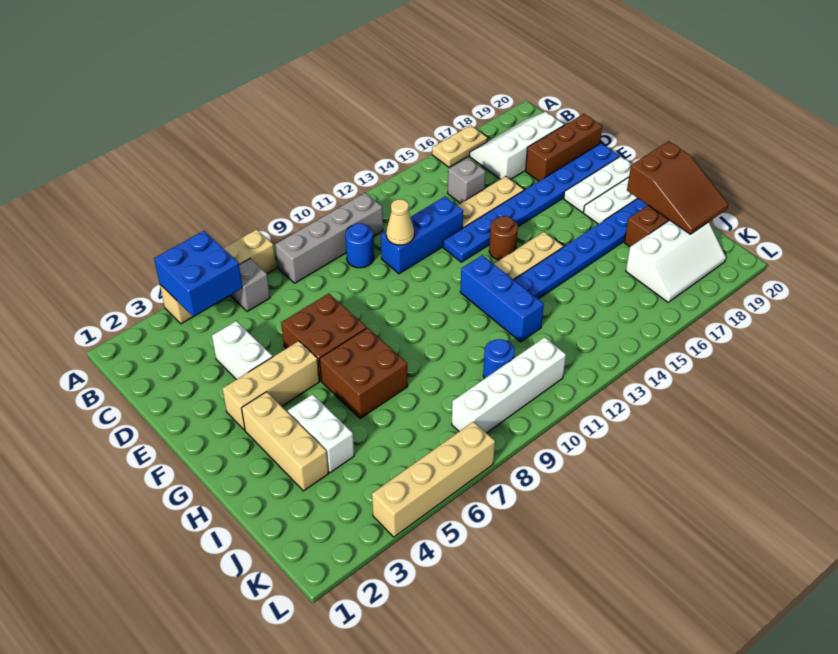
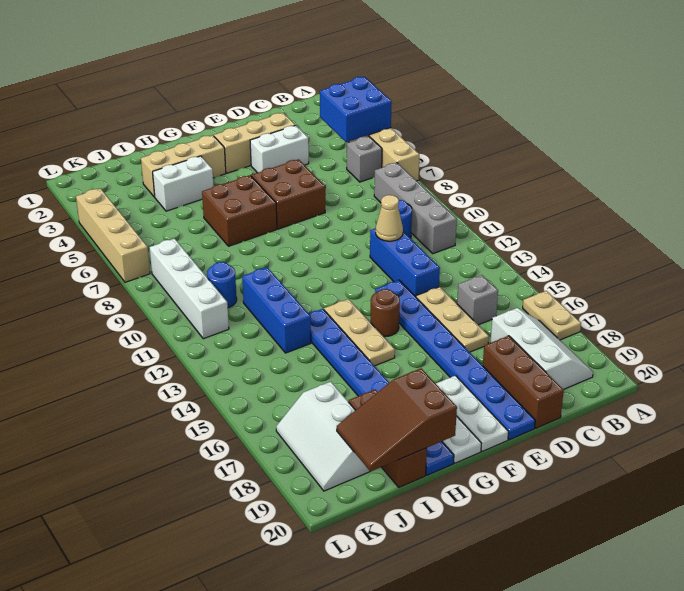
tan 1x3 brick [223,341,319,430] -> tan 1x3 brick turned to [214,113,295,173]
blue 1x3 brick [460,255,544,342] -> blue 1x3 brick turned to [242,267,311,353]

